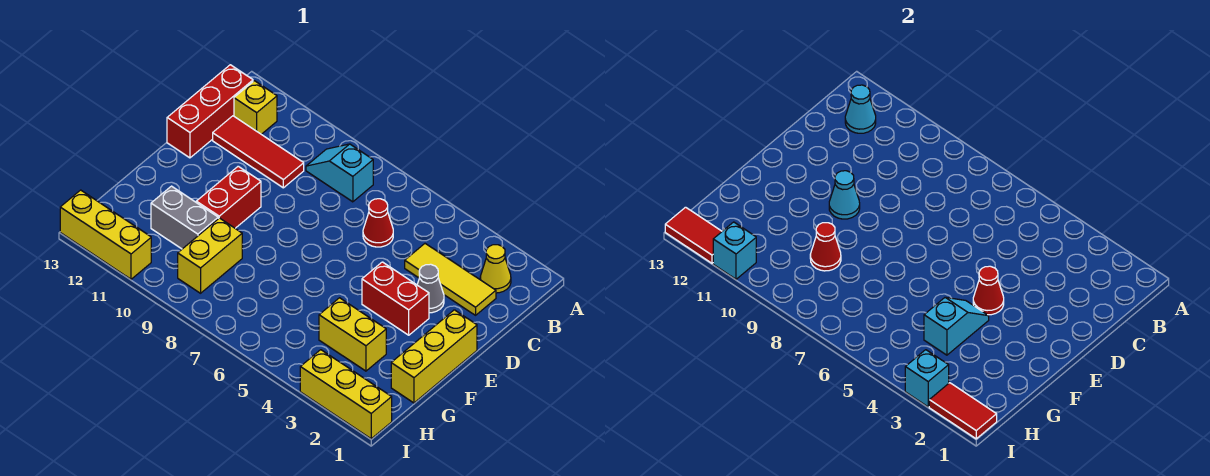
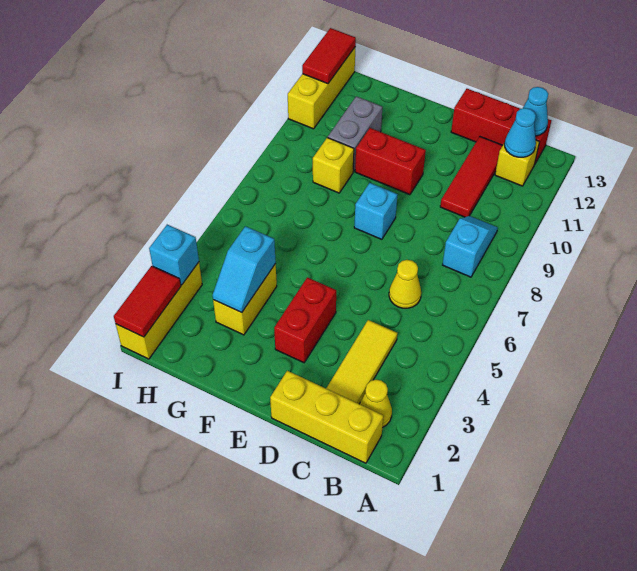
red 1x1 cone [363,199,393,247] -> yellow 1x1 cone [389,260,421,308]
grey 1x1 cone [417,264,444,313] -> none
yellow 1x3 brick [391,310,477,403] -> yellow 1x3 brick moved to [270,371,383,463]
red 1x1 cone [973,266,1004,315] -> none
cyan 1x1 cone [829,171,860,219] -> cyan 1x1 cone moved to [523,87,548,136]
cyan 1x2 slope [924,297,989,355] -> cyan 1x2 slope turned to [213,226,276,313]
yellow 1x2 brick [178,218,242,293] -> yellow 1x1 brick [313,138,354,193]
red 1x1 cone [810,223,841,271] -> none
cyan 1x1 brick [713,222,756,279] -> cyan 1x1 brick moved to [354,183,398,239]

